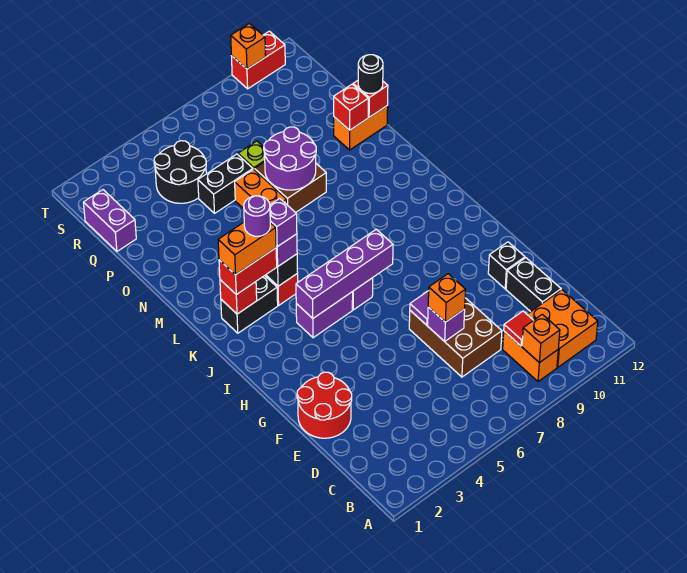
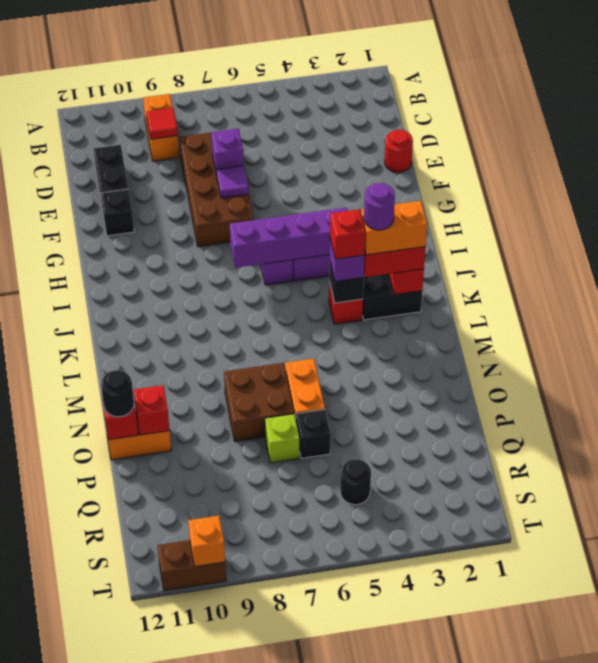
orange 1x1 brick [522,314,560,363] -> none
orange 2x2 brick [527,290,598,367] -> none
brown 2x3 brick [409,298,502,377] -> brown 2x4 brick [180,133,253,247]
red 2x2 round brick [297,372,352,438] -> red 1x1 round brick [385,130,413,172]
orange 1x1 brick [428,274,466,322] -> none
purple 1x1 brick [270,198,297,247] -> red 1x1 brick [330,209,365,259]
purple 2x2 round brick [264,127,316,190] -> none
black 1x2 brick [198,154,253,213] -> black 1x1 brick [296,409,331,458]
purple 1x2 brick [83,190,136,251] -> none
black 2x2 round brick [154,141,206,203] -> black 1x1 round brick [340,459,371,505]
red 1x2 brick [232,31,285,89] -> brown 1x2 brick [157,540,226,591]

